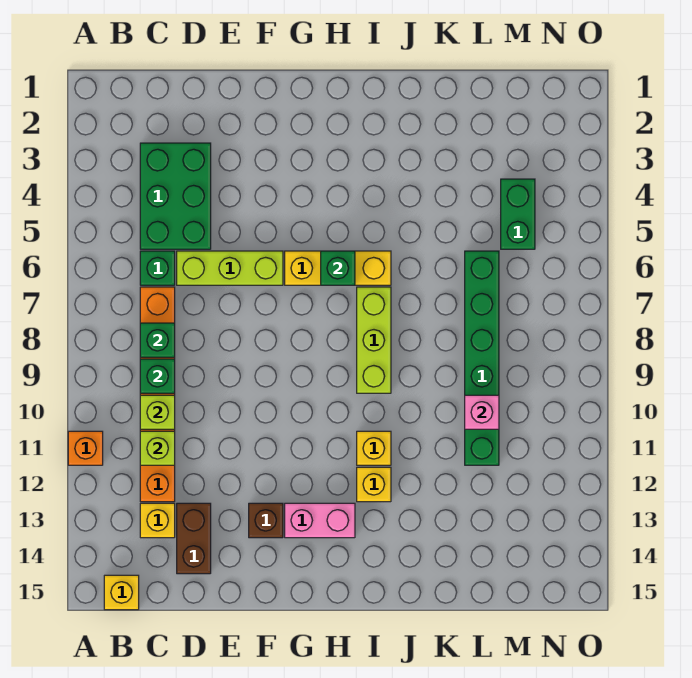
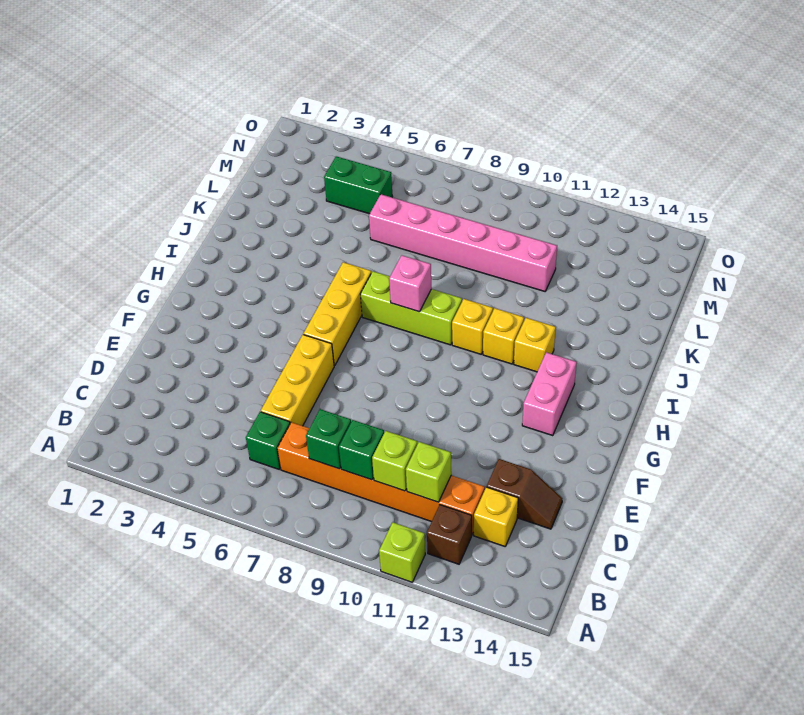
orange 1x1 brick [68,431,103,465] -> lime 1x1 brick [379,522,425,582]
yellow 1x1 brick [104,575,139,610] -> yellow 1x1 brick moved to [452,299,493,354]
green 2x3 brick [140,143,211,249] -> none
lime 1x3 brick [177,251,283,285] -> yellow 1x3 brick [261,335,334,426]
brown 1x2 brick [177,503,211,574] -> brown 1x2 slope [487,459,562,529]
brown 1x1 brick [249,503,283,538] -> brown 1x1 brick moved to [427,505,472,564]
green 1x1 brick [321,251,355,285] -> none
green 1x6 brick [465,251,499,465] -> pink 1x6 brick [369,194,557,291]
pink 1x1 brick [465,395,499,429] -> pink 1x1 brick moved to [389,255,431,312]

